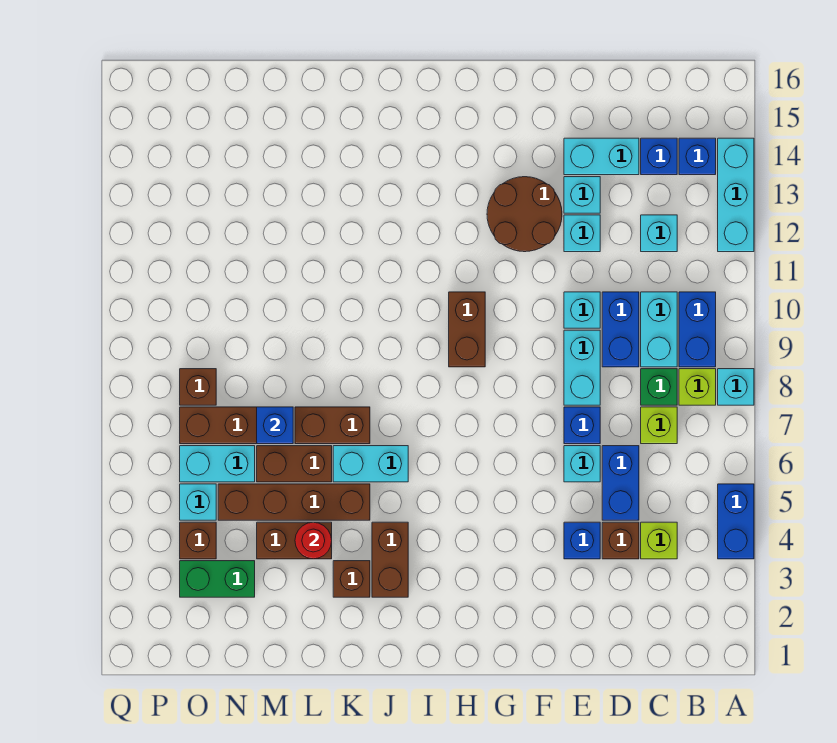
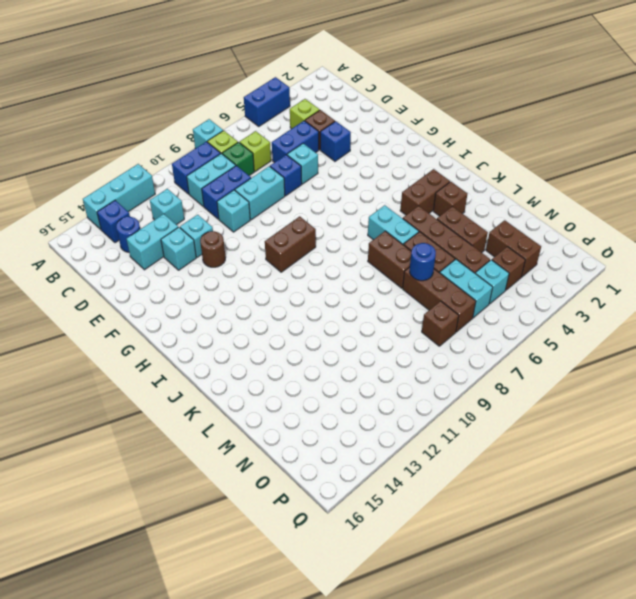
blue 1x1 brick [641,138,677,175] -> blue 1x1 round brick [116,217,140,252]
cyan 1x2 brick [564,138,639,175] -> cyan 1x2 brick turned to [126,214,178,270]
brown 2x2 round brick [487,177,562,252] -> brown 1x1 round brick [200,231,226,267]
red 1x1 round brick [295,522,332,559] -> none
blue 1x1 brick [257,407,293,444] -> blue 1x1 round brick [410,243,436,281]
green 1x2 brick [180,561,255,597] -> brown 1x2 brick [486,220,541,277]

